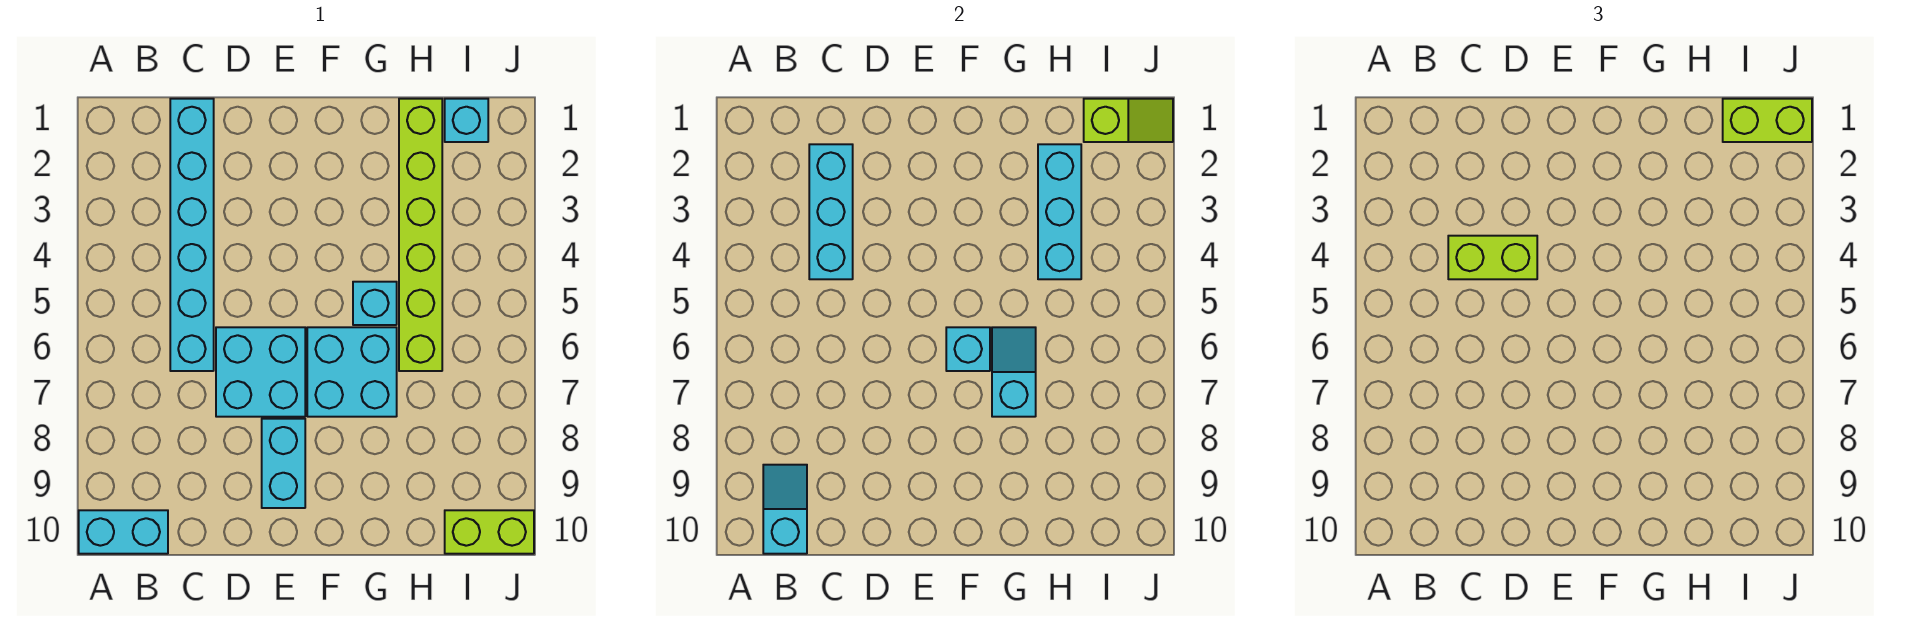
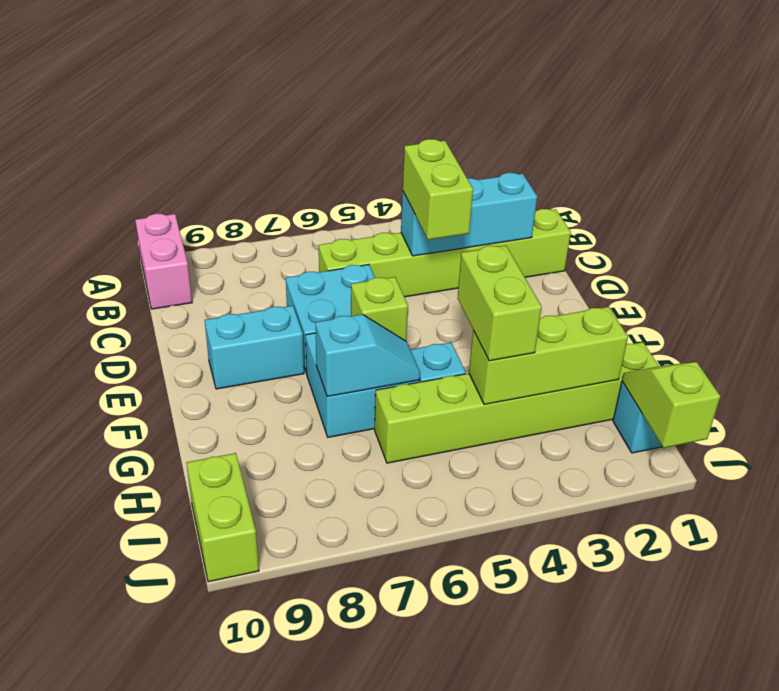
cyan 1x2 brick [79,510,168,554] -> pink 1x2 brick [135,214,192,309]
cyan 1x2 slope [763,465,807,554] -> none
cyan 1x6 brick [170,99,214,371] -> lime 1x6 brick [319,209,571,297]
cyan 1x1 brick [946,327,990,371] -> lime 1x1 brick [351,277,408,341]
cyan 1x3 brick [1038,144,1081,279] -> lime 1x3 brick [469,307,628,404]
lime 1x2 slope [1084,99,1173,142] -> lime 1x2 slope turned to [622,362,720,448]
lime 1x2 brick [1723,99,1812,142] -> lime 1x2 brick moved to [458,246,542,361]

